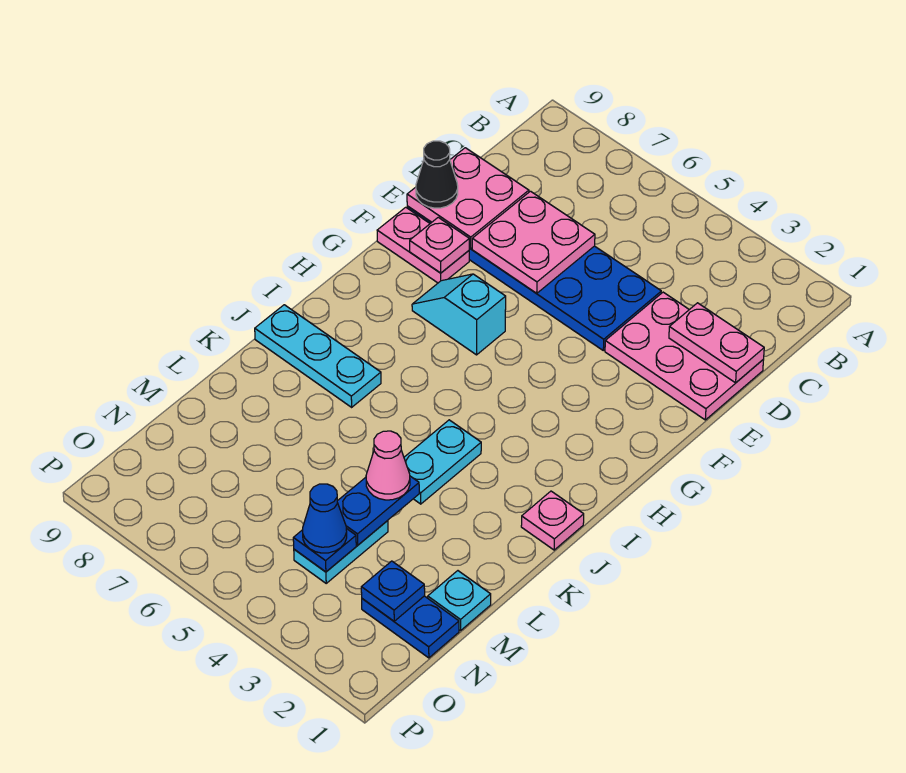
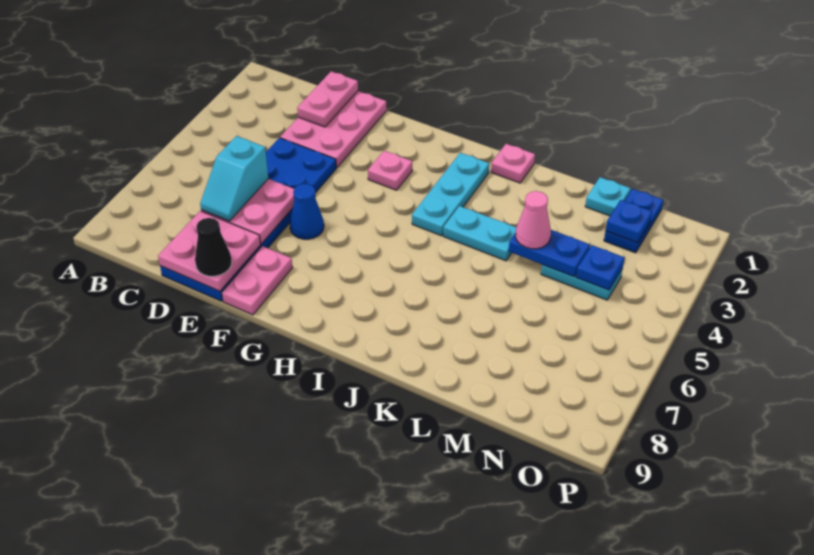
pink 1x1 plate [410,217,469,273] -> pink 1x1 plate moved to [368,151,412,190]
cyan 1x2 slope [412,274,506,355] -> cyan 1x2 slope moved to [200,136,268,221]
cyan 1x3 plate [255,305,381,407] -> cyan 1x3 plate moved to [412,153,489,236]
blue 1x1 cone [303,484,347,553] -> blue 1x1 cone moved to [290,184,324,239]

